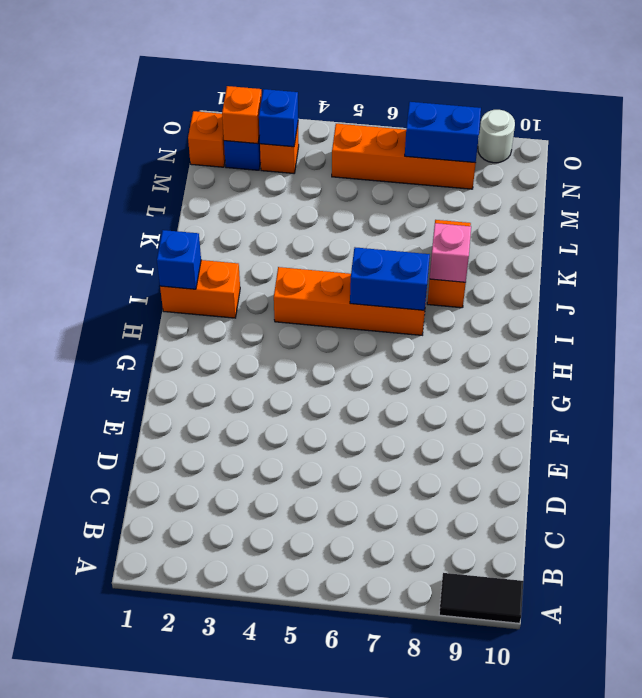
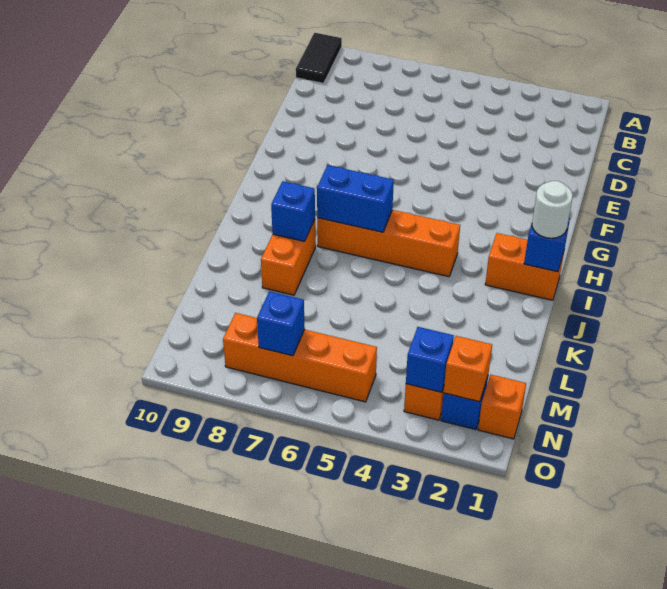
black 1x2 tile [439,573,523,623] -> black 1x2 tile turned to [296,33,342,83]
pink 1x1 brick [430,223,471,282] -> blue 1x1 brick [271,181,315,241]
blue 1x2 brick [405,102,481,163] -> blue 1x1 brick [257,291,305,356]
white 1x1 round brick [478,110,515,163] -> white 1x1 round brick moved to [532,181,573,238]

